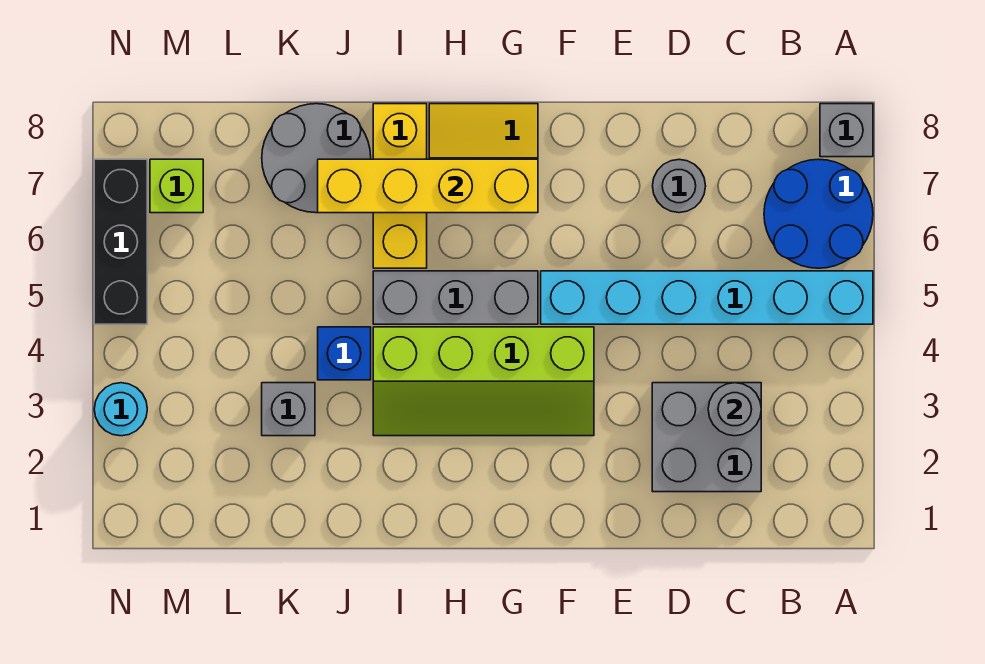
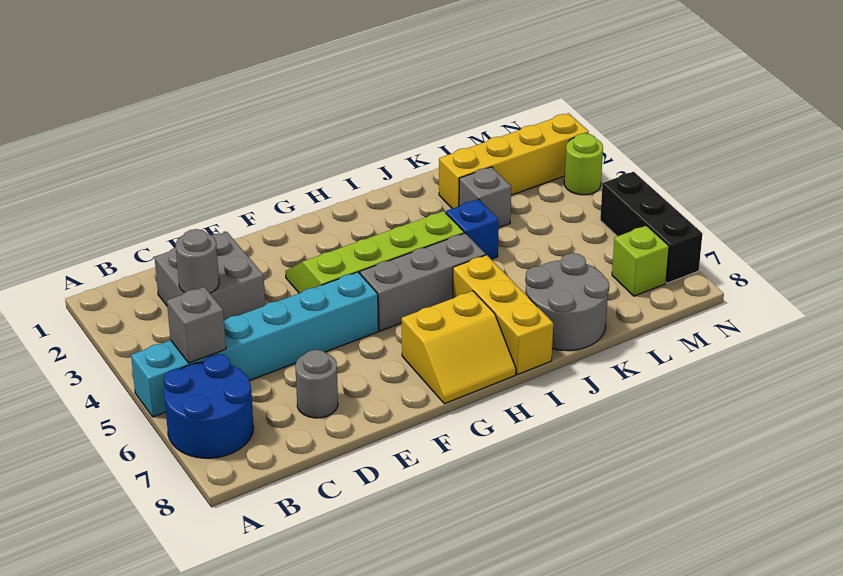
grey 1x1 brick [820,104,873,157] -> grey 1x1 brick moved to [167,287,226,363]
yellow 1x4 brick [318,159,538,213] -> yellow 1x4 brick moved to [439,113,589,209]
cyan 1x1 round brick [94,383,147,436] -> lime 1x1 round brick [564,133,603,195]

